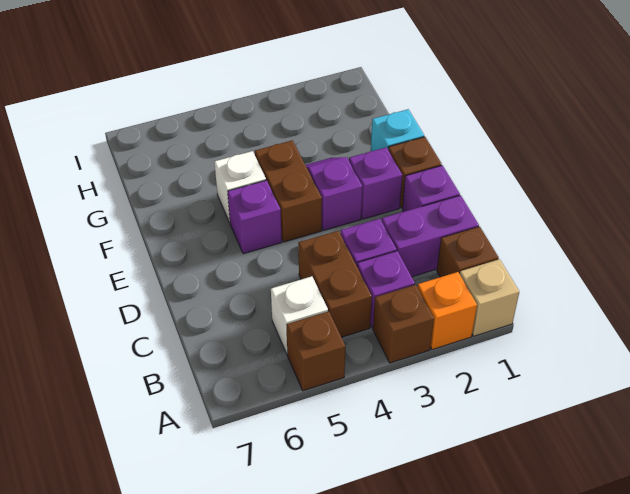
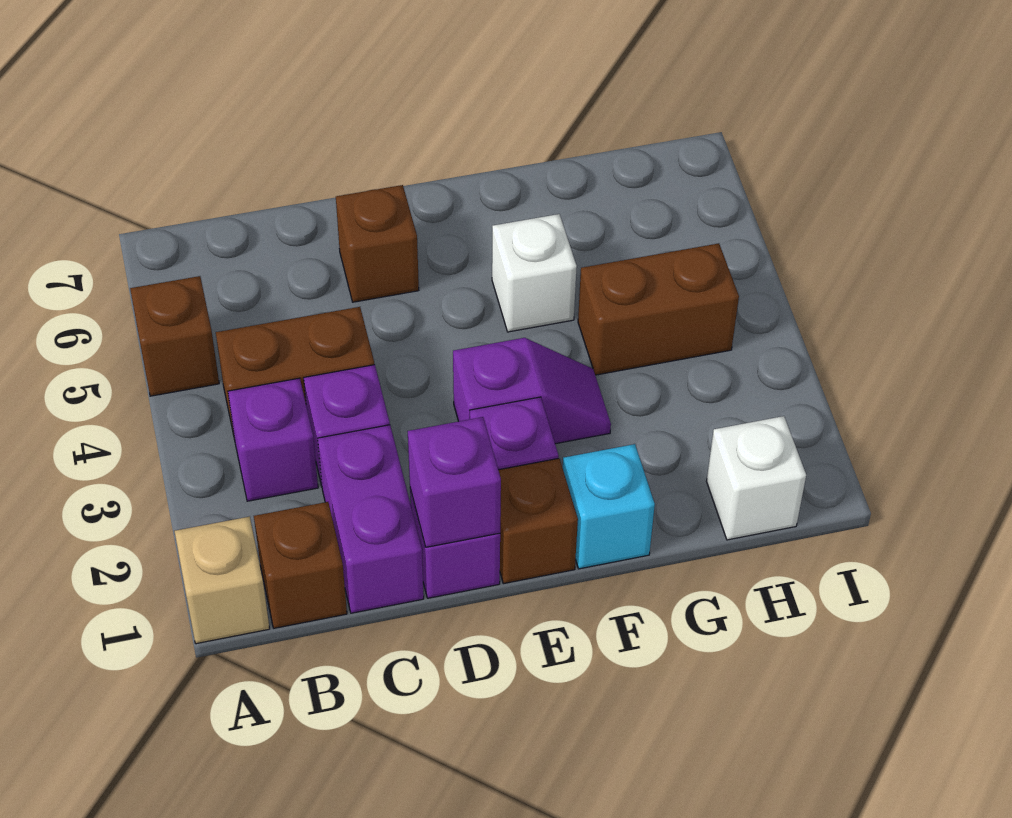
orange 1x1 brick [418,272,477,350] -> none
brown 1x1 brick [373,285,434,363] -> brown 1x1 brick moved to [336,185,419,302]
white 1x1 brick [271,276,328,353] -> white 1x1 brick moved to [707,416,806,540]
brown 1x2 brick [255,140,322,242] -> brown 1x2 brick moved to [578,243,739,375]
purple 1x1 brick [228,180,282,254] -> purple 1x1 brick moved to [408,417,501,547]

